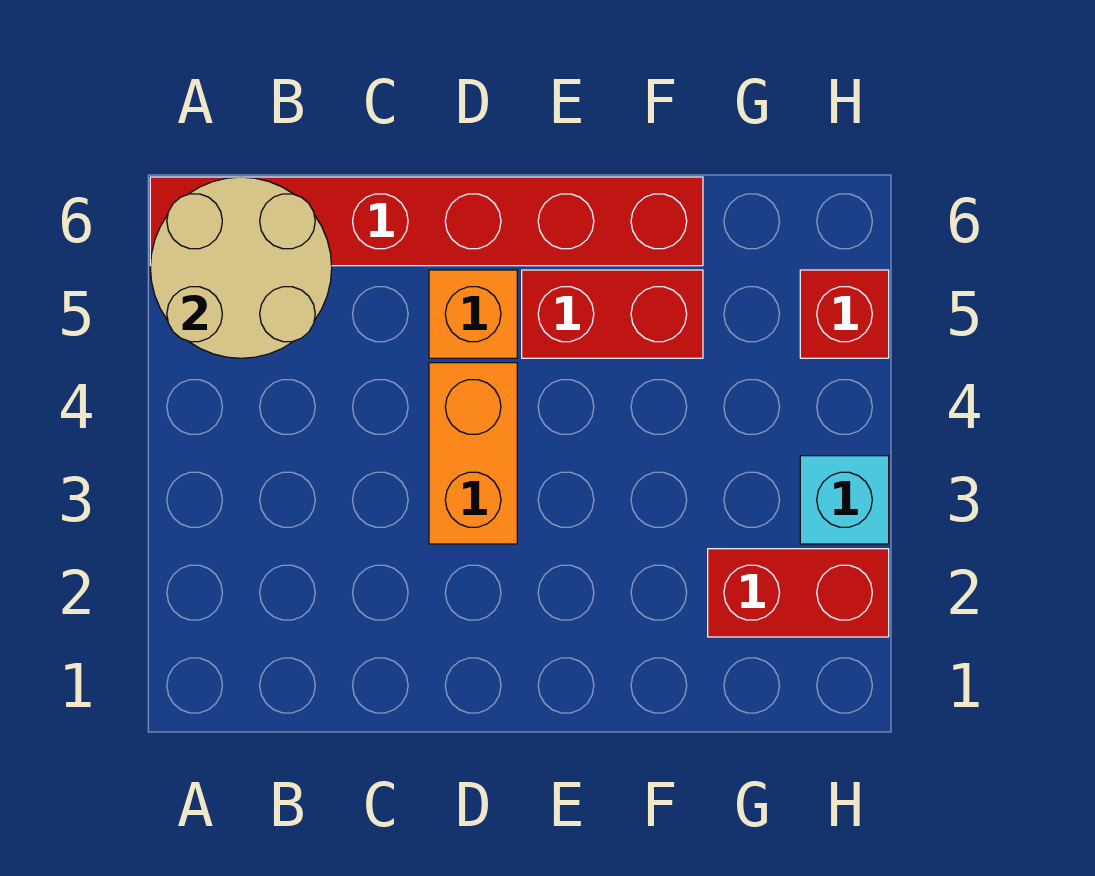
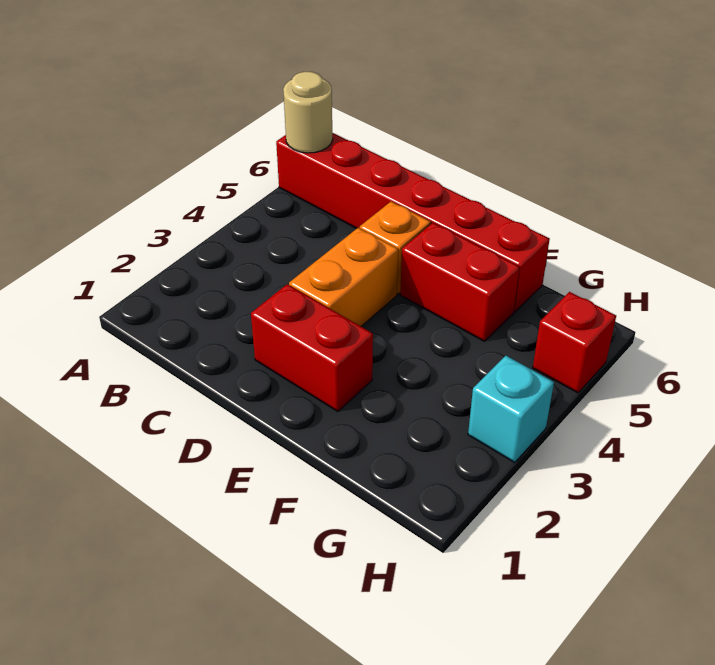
tan 2x2 round brick [150,177,332,358] -> tan 1x1 round brick [283,72,333,153]
red 1x2 brick [708,549,889,637] -> red 1x2 brick moved to [251,284,373,412]

